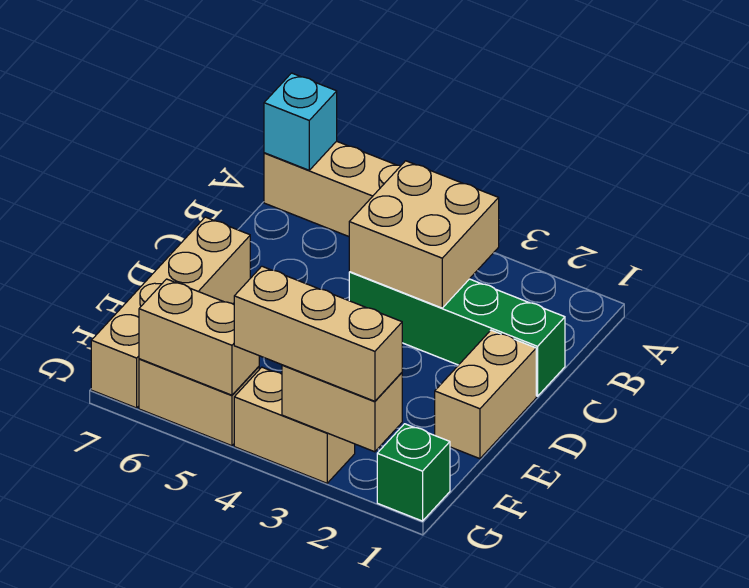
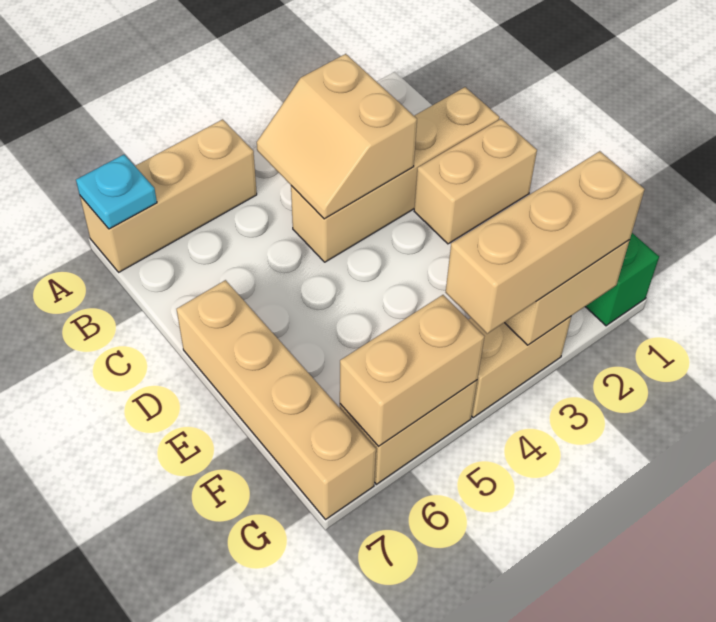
cyan 1x1 brick [264,73,337,170] -> cyan 1x1 plate [76,155,157,229]
tan 2x2 brick [349,161,499,308] -> tan 2x2 slope [257,54,417,219]
green 1x4 brick [349,272,565,396] -> tan 1x4 brick [291,87,500,262]
tan 1x2 brick [435,330,536,459] -> tan 1x2 brick turned to [414,119,537,244]

